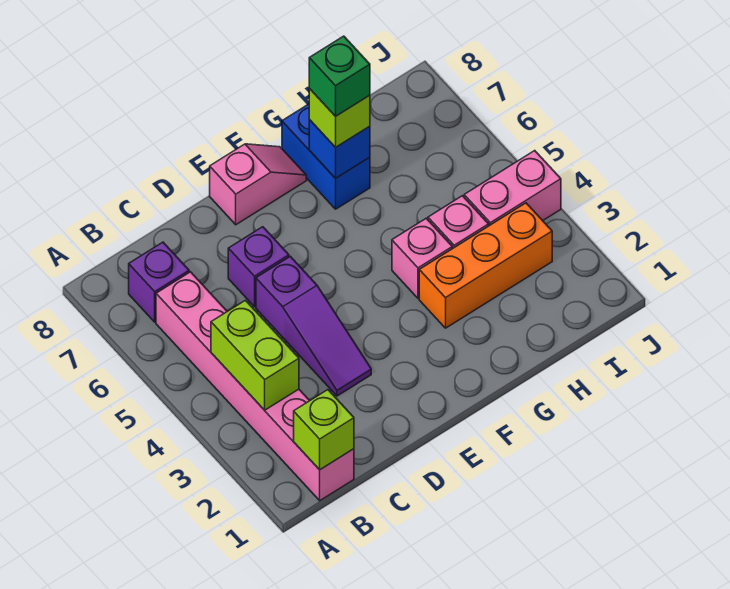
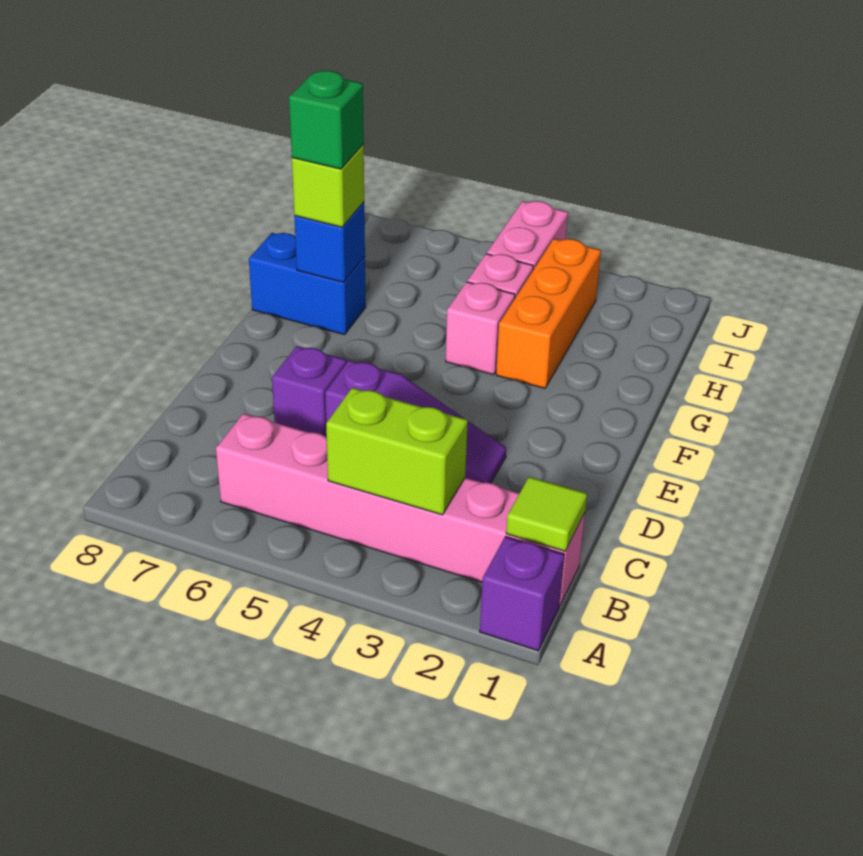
lime 1x1 brick [294,390,354,470] -> lime 1x1 tile [506,477,587,551]
purple 1x1 brick [129,242,189,322] -> purple 1x1 brick moved to [480,537,564,650]
pink 1x2 slope [210,144,306,225] -> none

